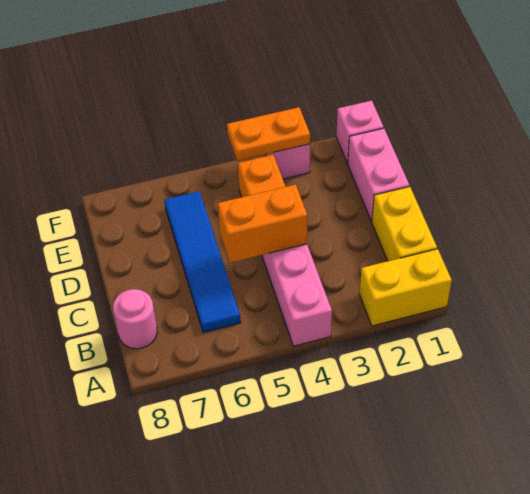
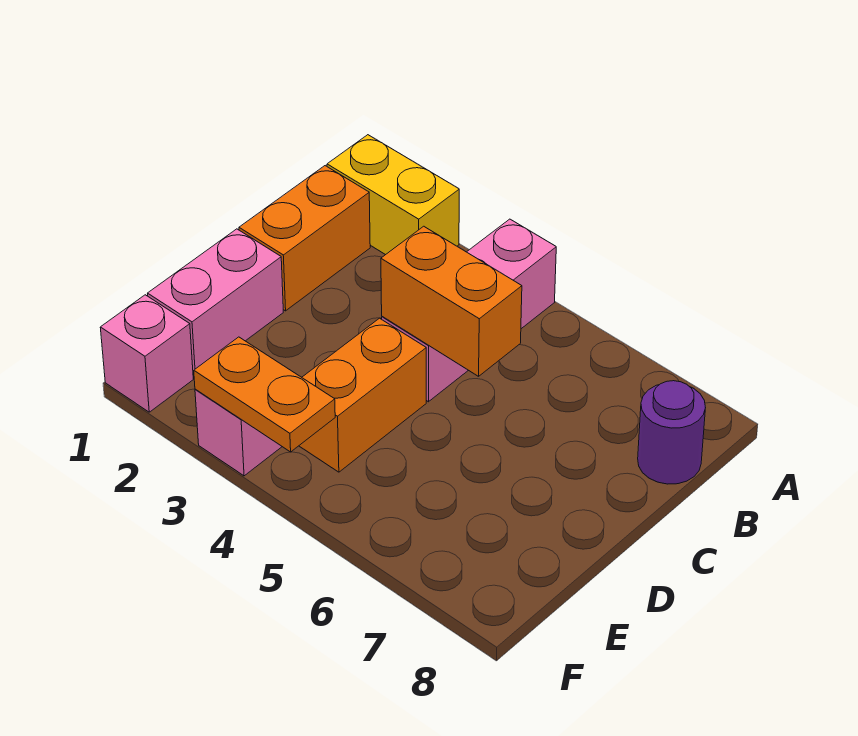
yellow 1x2 brick [372,186,437,261] -> orange 1x2 brick [239,166,370,311]
blue 1x4 tile [164,191,241,333] -> none
pink 1x1 round brick [113,289,157,349] -> purple 1x1 round brick [638,381,706,484]

